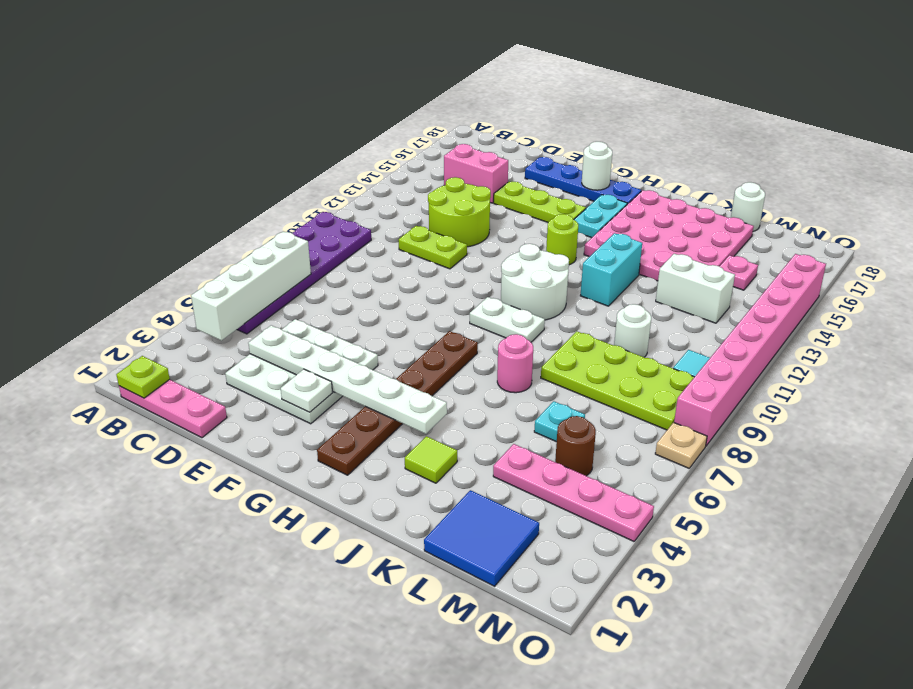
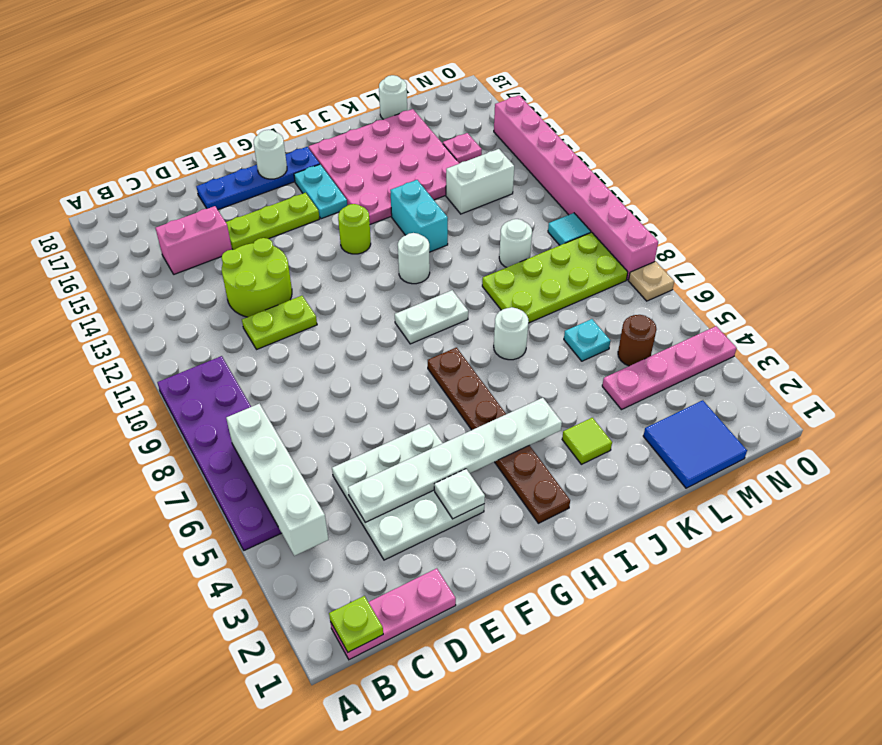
white 2x2 round brick [501,244,569,320] -> white 1x1 round brick [398,233,430,284]
pink 1x1 round brick [497,334,533,393] -> white 1x1 round brick [494,307,529,360]

